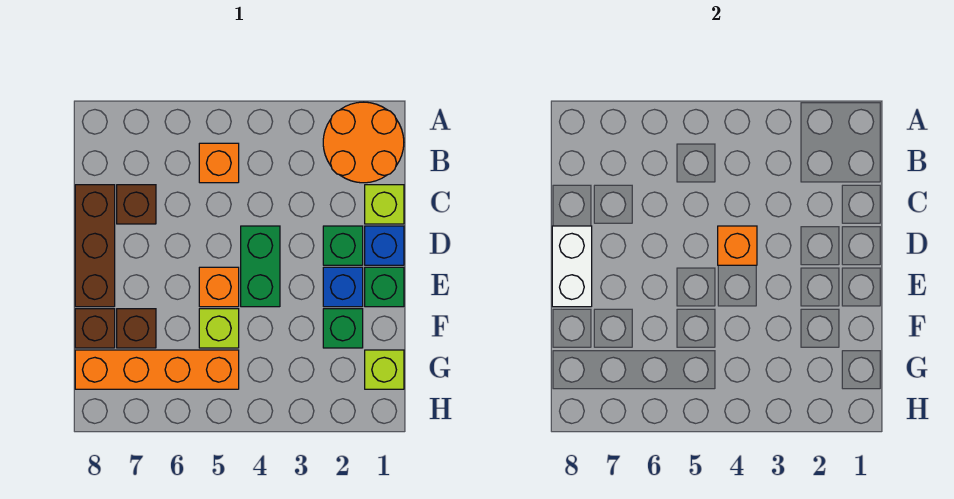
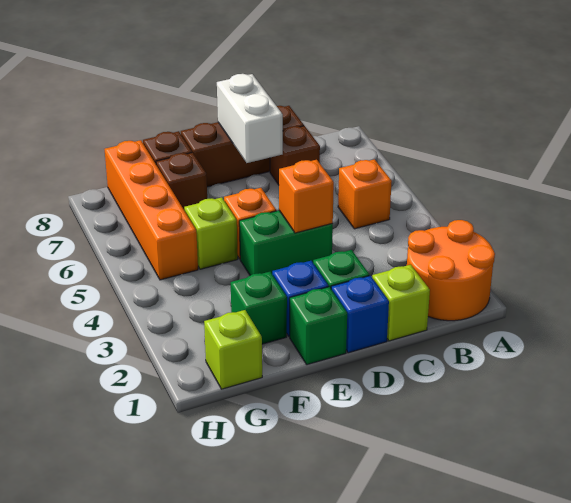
white 1x2 brick [552,226,592,307] -> white 1x2 brick turned to [217,74,283,163]

